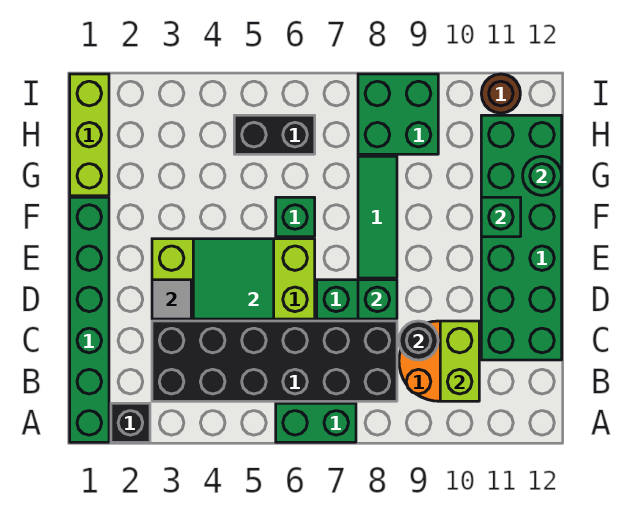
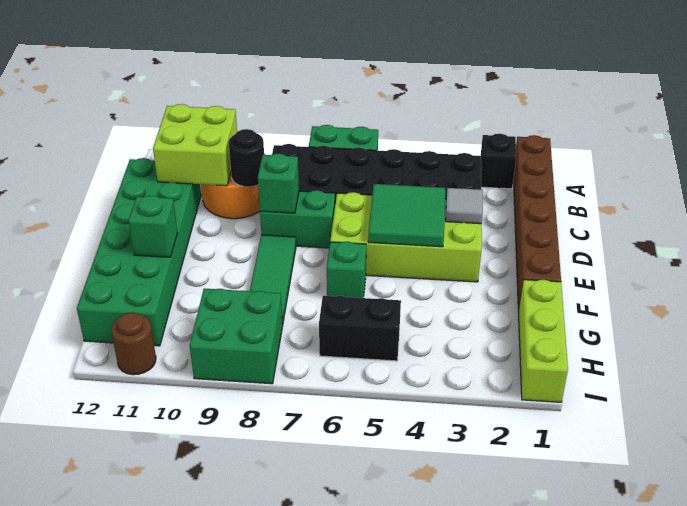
green 1x6 brick [70,197,109,442] -> brown 1x6 brick [514,135,561,310]
lime 1x2 brick [440,321,479,401] -> lime 2x2 brick [153,104,237,186]
green 1x1 round brick [523,156,562,195] -> none

